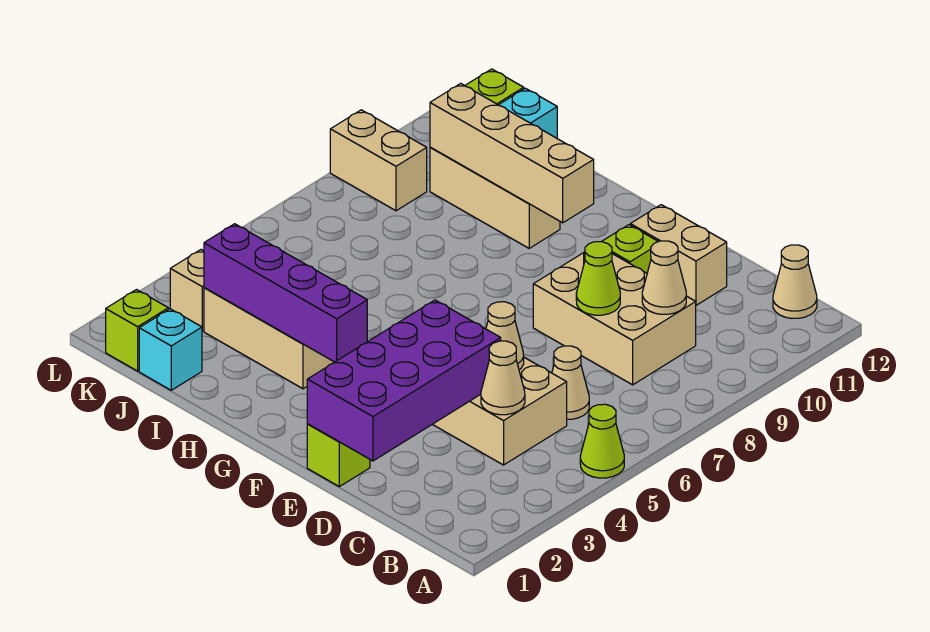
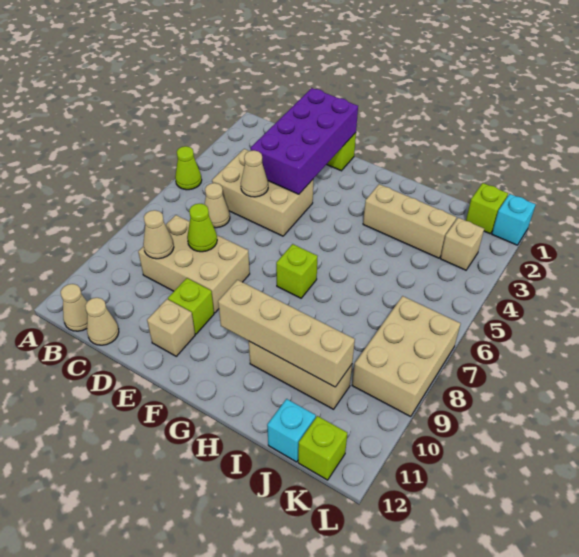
tan 1x1 cone [481,341,525,415] -> tan 1x1 cone moved to [85,298,119,345]
tan 1x2 brick [630,205,727,305] -> tan 1x1 brick [147,299,195,356]
purple 1x4 brick [204,224,367,362] -> none
none -> lime 1x1 brick [276,244,318,298]
cyan 1x1 brick [139,309,202,390] -> cyan 1x1 brick moved to [492,194,536,245]
tan 1x2 brick [330,110,427,211] -> tan 2x3 brick [352,296,461,417]

